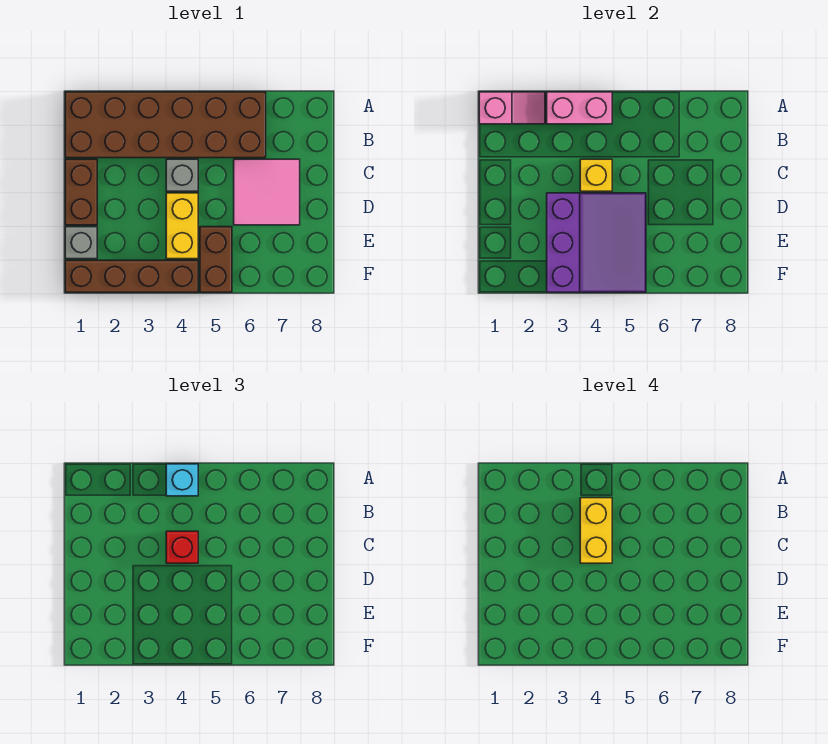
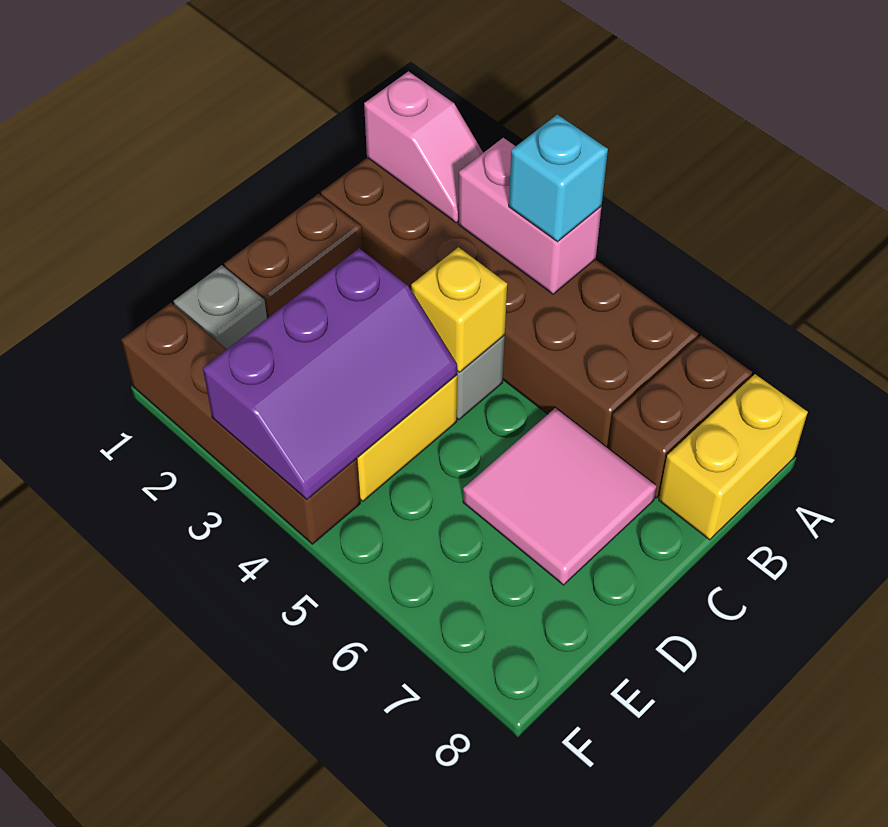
yellow 1x2 brick [580,498,612,563] -> yellow 1x2 brick moved to [659,374,808,540]
red 1x1 brick [166,531,198,563] -> none
purple 3x3 slope [547,193,646,292] -> purple 2x3 slope [203,248,457,499]
brown 1x2 brick [200,227,232,292] -> brown 1x2 brick moved to [608,335,752,498]

